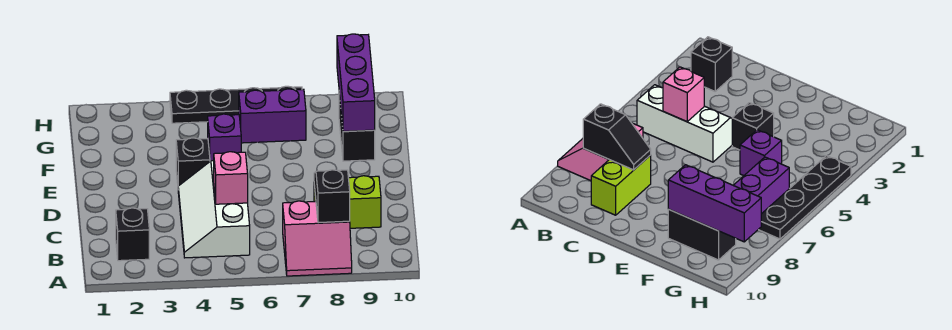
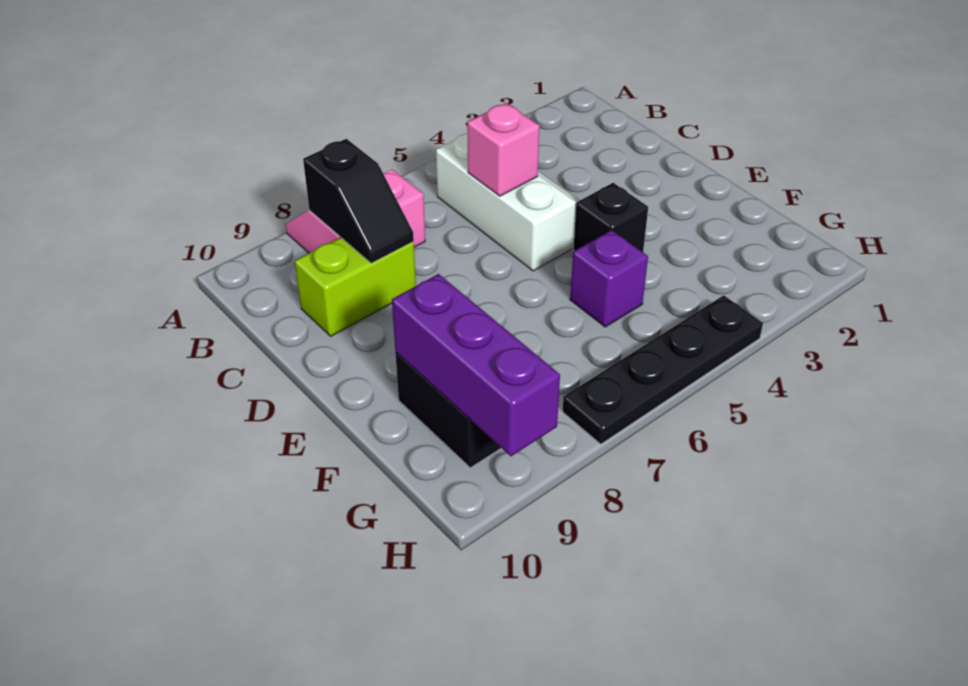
black 1x1 brick [116,208,149,261] -> none
purple 1x2 brick [239,89,306,143] -> none

